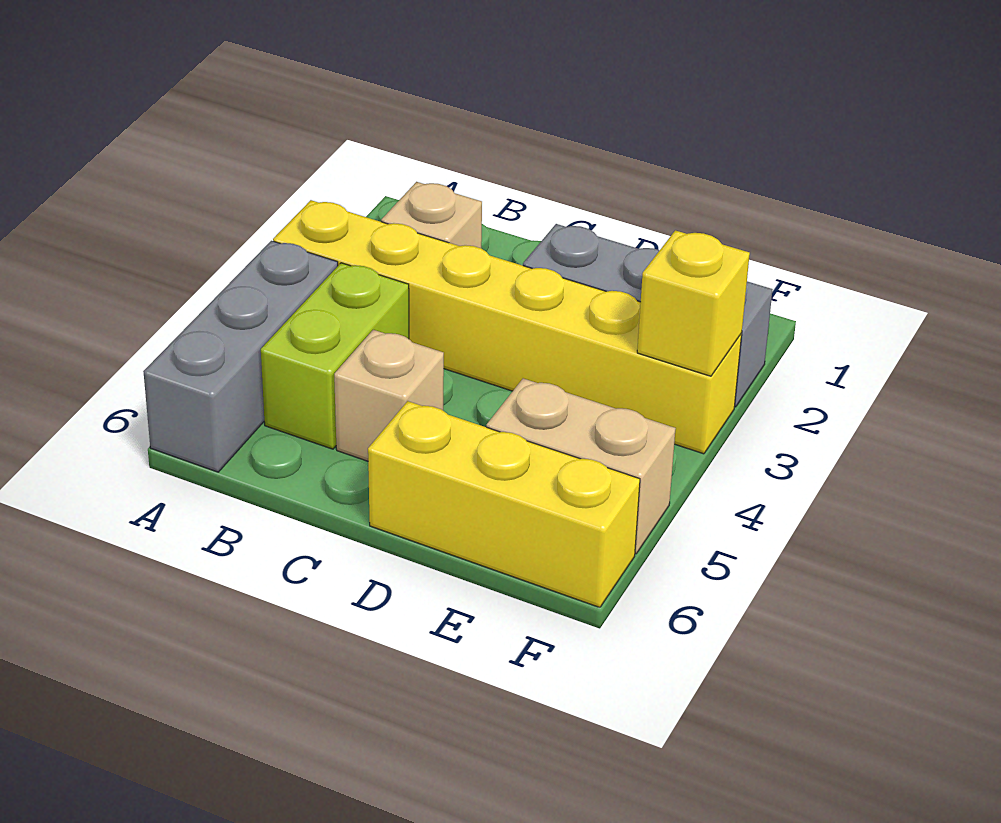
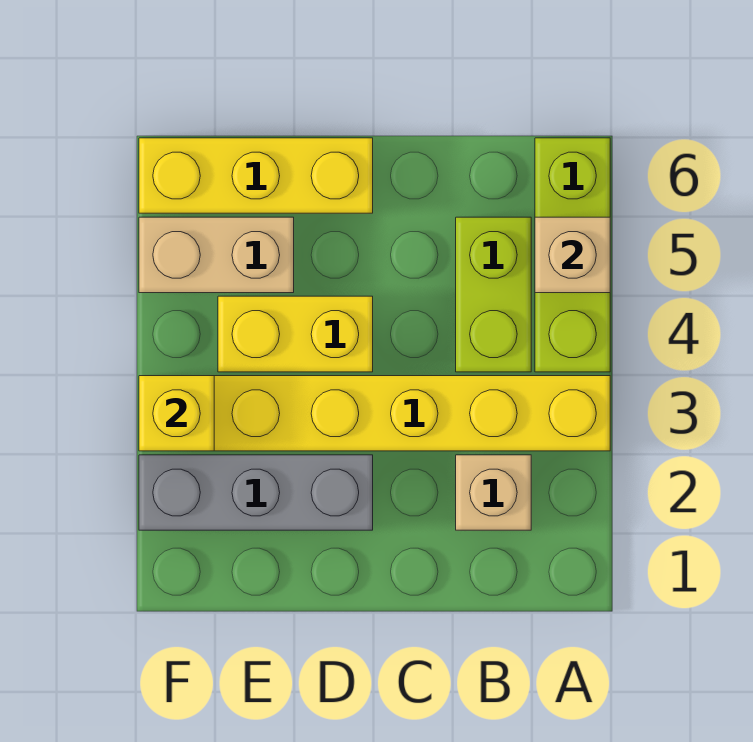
grey 1x3 brick [143,241,338,472] -> lime 1x3 brick [535,138,610,372]
tan 1x1 brick [334,330,444,461] -> tan 1x1 brick moved to [535,217,610,293]
none -> yellow 1x2 brick [218,296,373,372]

